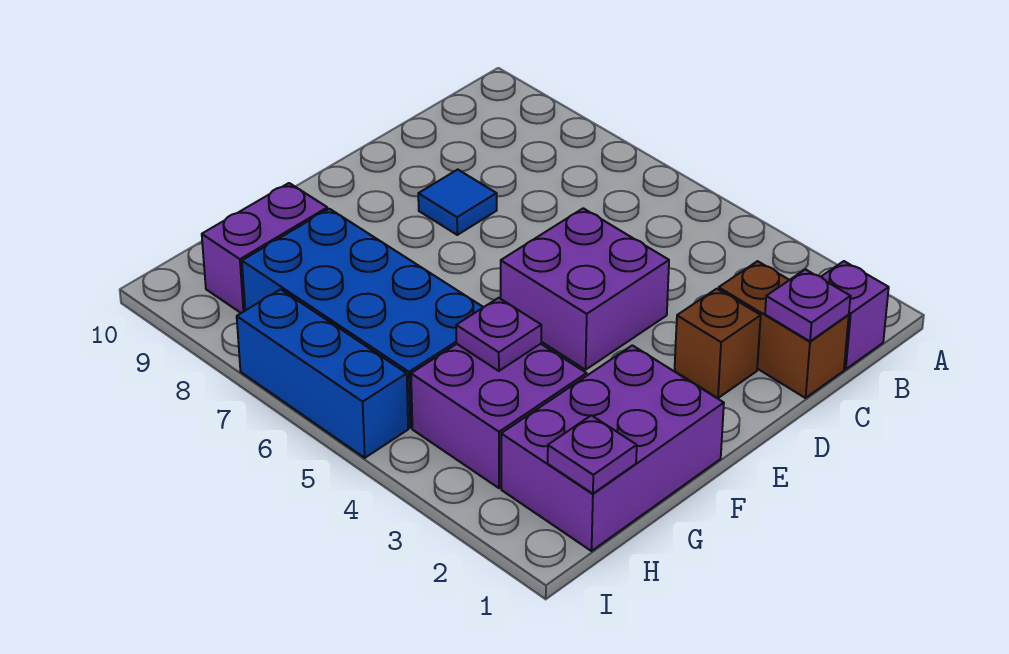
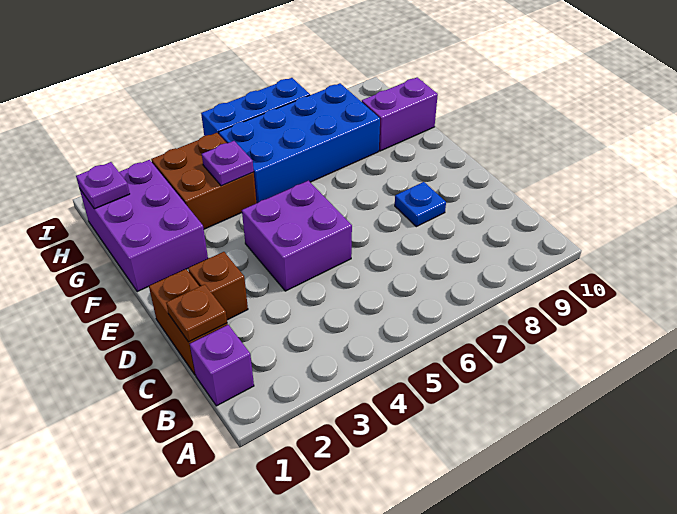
brown 1x2 brick [719,261,849,398] -> brown 1x2 brick turned to [149,269,228,375]
purple 1x1 plate [765,269,850,341] -> brown 1x1 plate [166,284,227,342]
blue 1x1 tile [418,170,497,235] -> blue 1x1 plate [395,182,446,227]
purple 2x2 brick [411,344,587,488] -> brown 2x2 brick [151,133,256,229]
purple 1x2 brick [202,183,327,313] -> purple 1x2 brick turned to [362,77,438,151]

